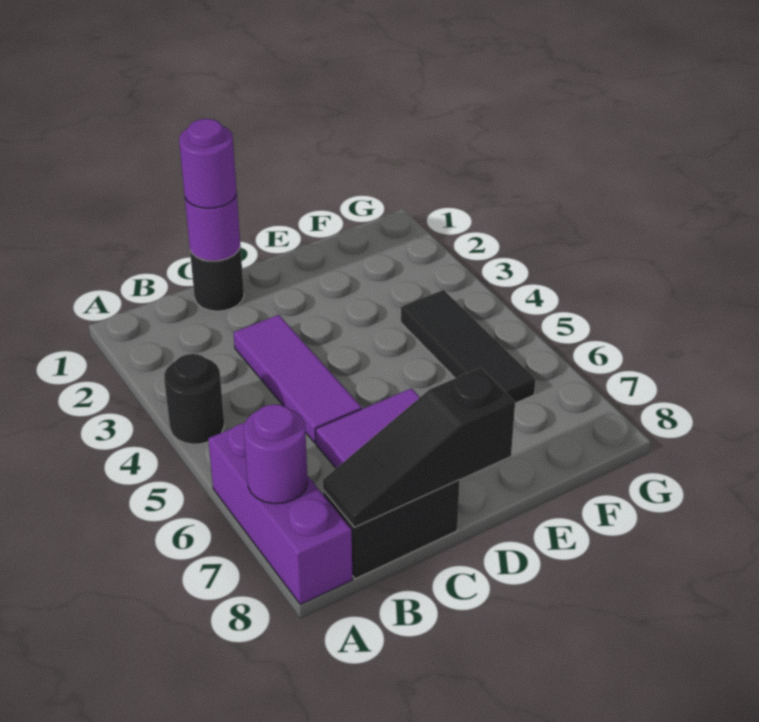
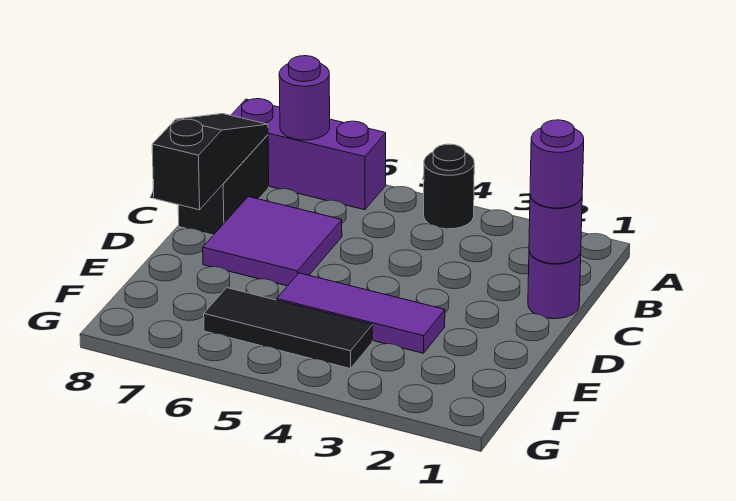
black 1x1 round brick [190,246,244,311] -> purple 1x1 round brick [528,252,581,319]
purple 1x3 tile [233,315,362,443] -> purple 1x3 tile moved to [277,273,445,353]

